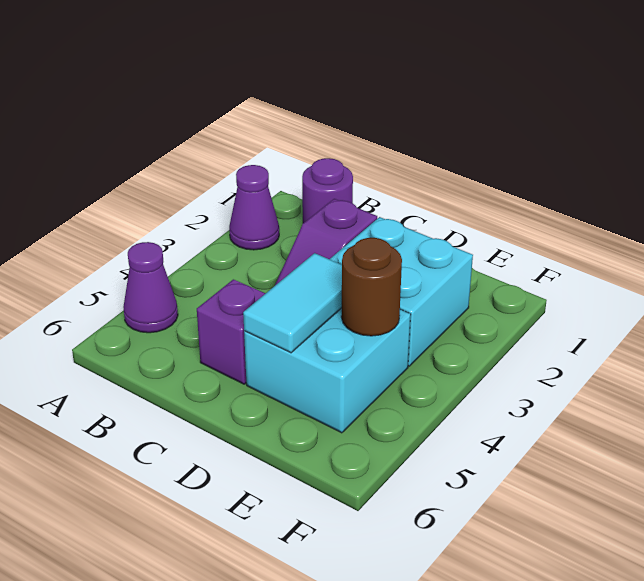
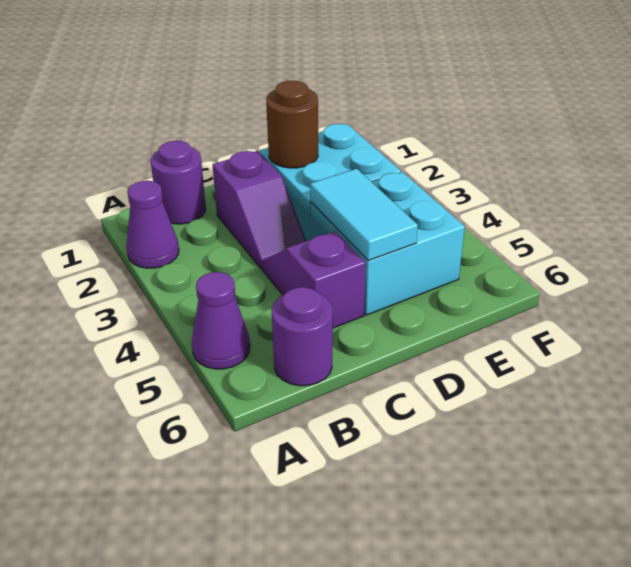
none -> purple 1x1 round brick [272,287,333,386]
brown 1x1 round brick [341,238,402,336] -> brown 1x1 round brick moved to [266,81,318,168]

